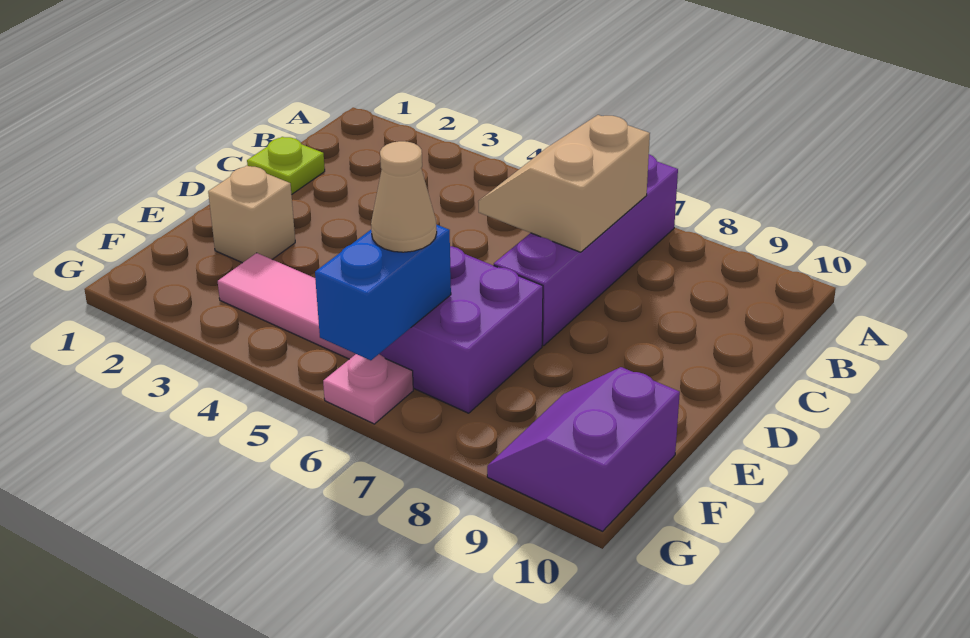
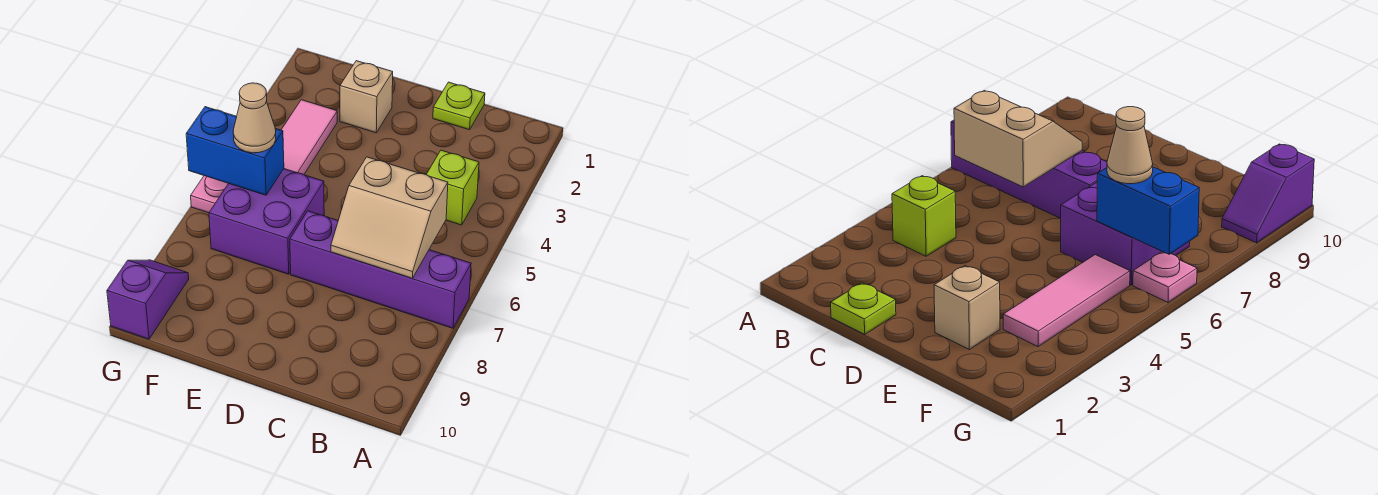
none -> lime 1x1 brick [426,150,479,225]
tan 2x2 slope [478,115,650,252] -> tan 2x2 slope turned to [331,157,448,278]
purple 2x2 slope [487,367,680,531] -> purple 1x2 slope [107,260,189,339]

